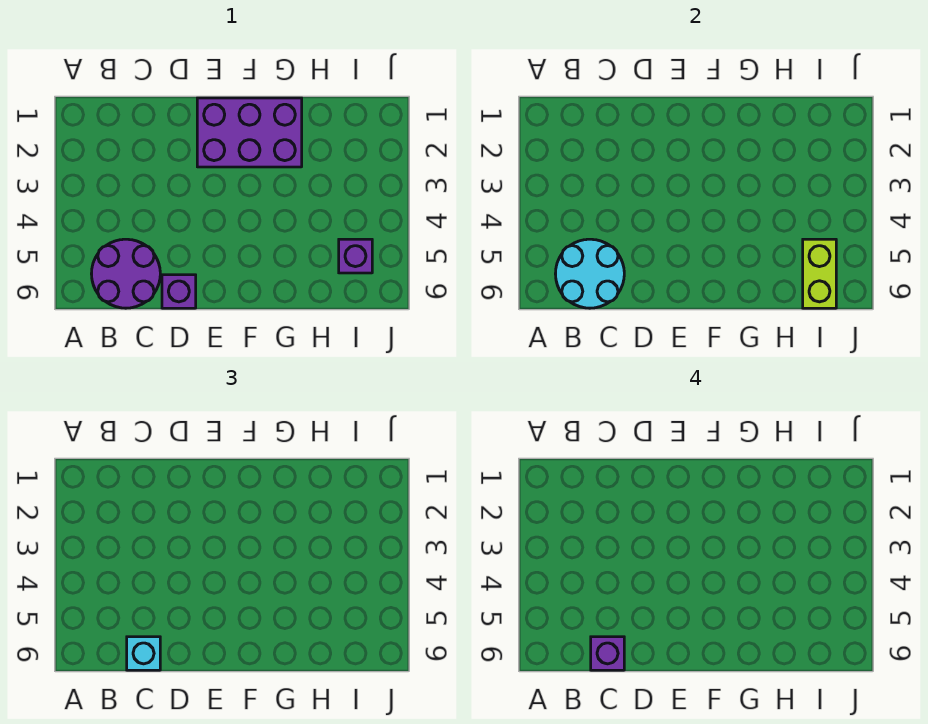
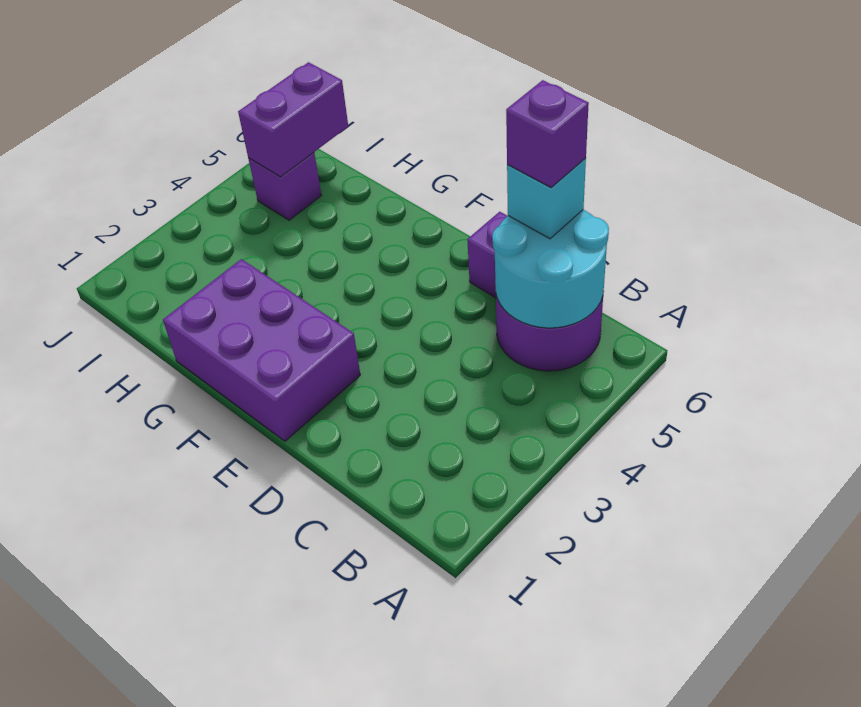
lime 1x2 brick [803,239,836,308] -> purple 1x2 brick [238,62,348,177]

